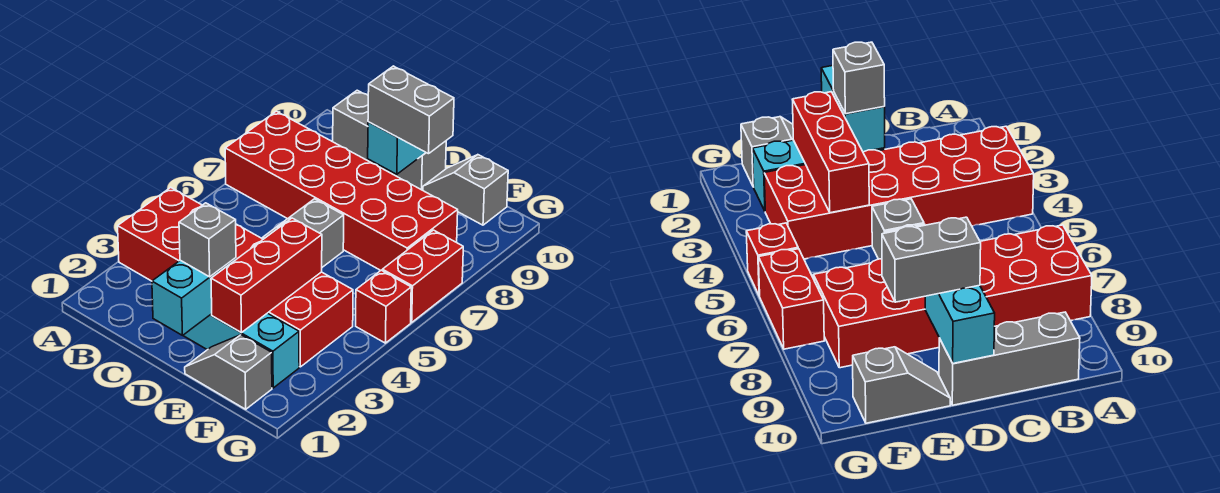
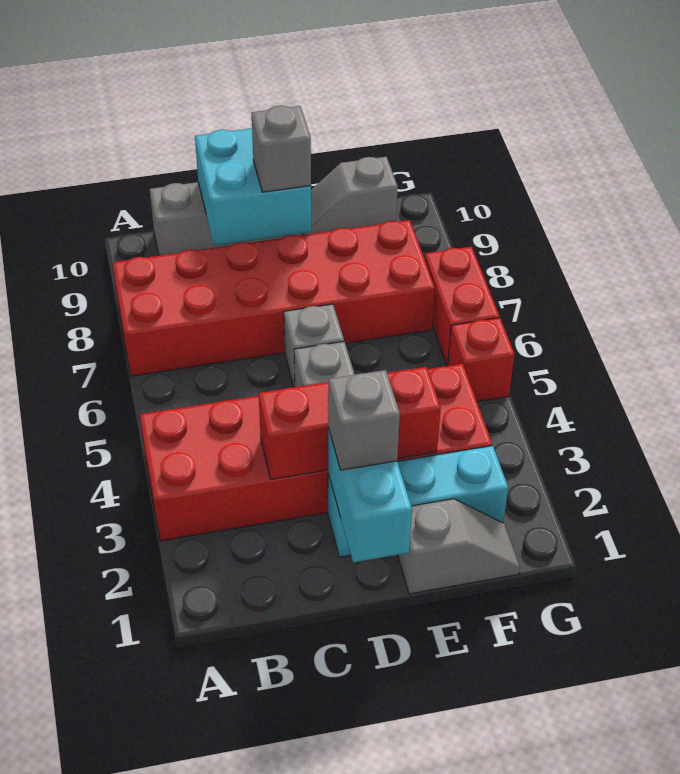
cyan 1x2 brick [368,122,426,174] -> cyan 2x2 brick [195,128,311,246]
grey 1x2 brick [368,66,454,154] -> grey 1x1 brick [252,106,311,192]
grey 1x2 slope [185,335,272,409] -> grey 1x2 slope turned to [398,499,520,594]
red 1x3 brick [211,218,322,333] -> red 1x3 brick turned to [259,367,441,479]

